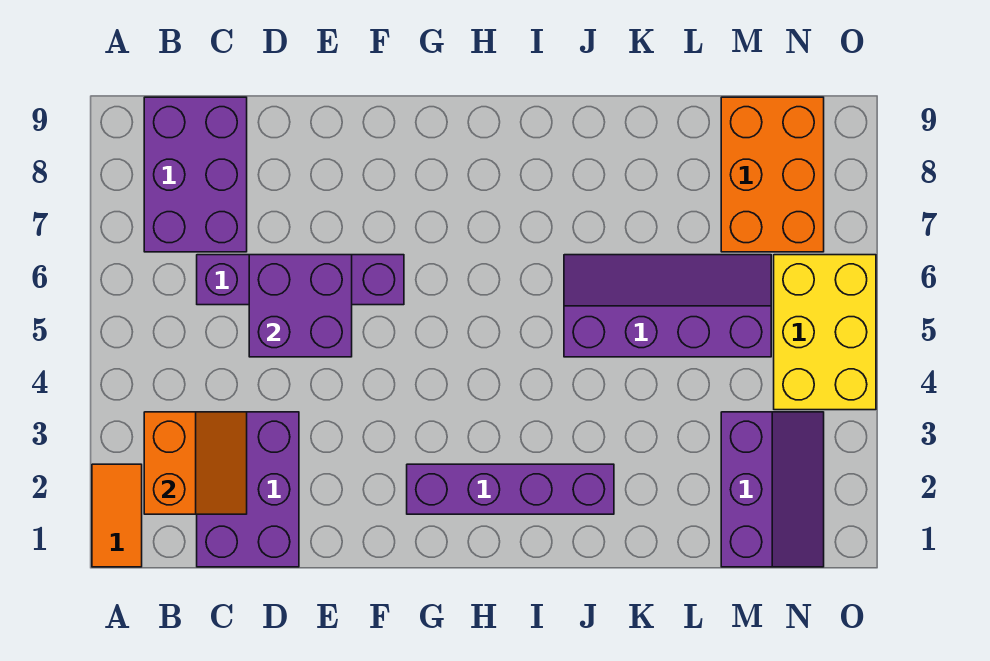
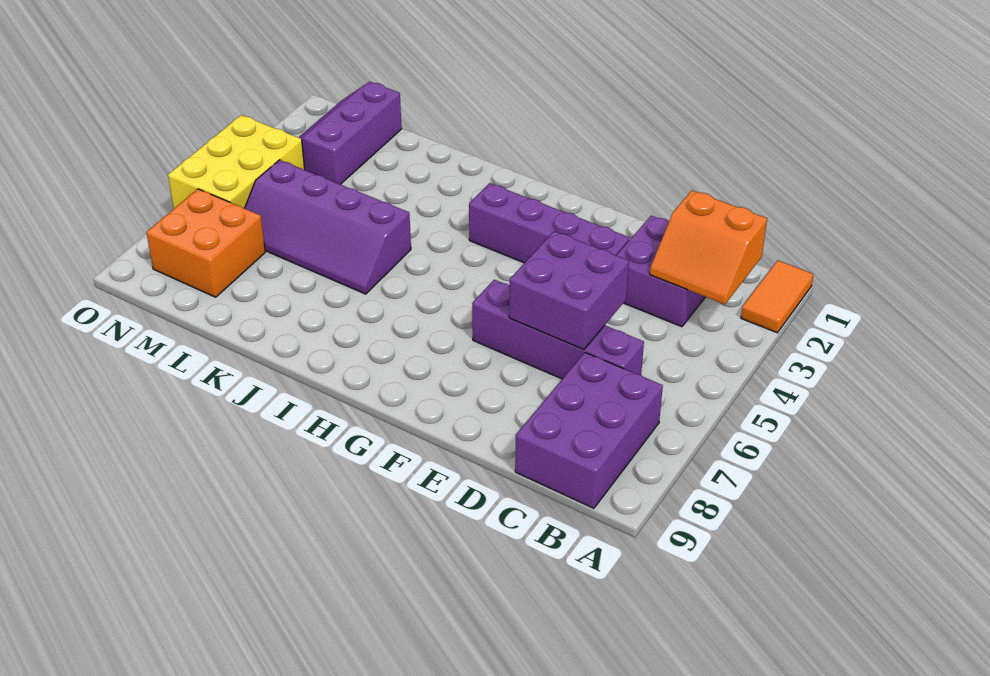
orange 2x2 slope [144,412,247,514] -> orange 2x2 slope turned to [650,190,767,304]
purple 2x3 brick [197,412,299,567] -> purple 2x2 brick [616,216,705,327]
purple 1x4 brick [407,464,614,514] -> purple 1x4 brick moved to [469,183,630,263]
orange 2x3 brick [721,97,824,252] -> orange 2x2 brick [146,189,265,297]

